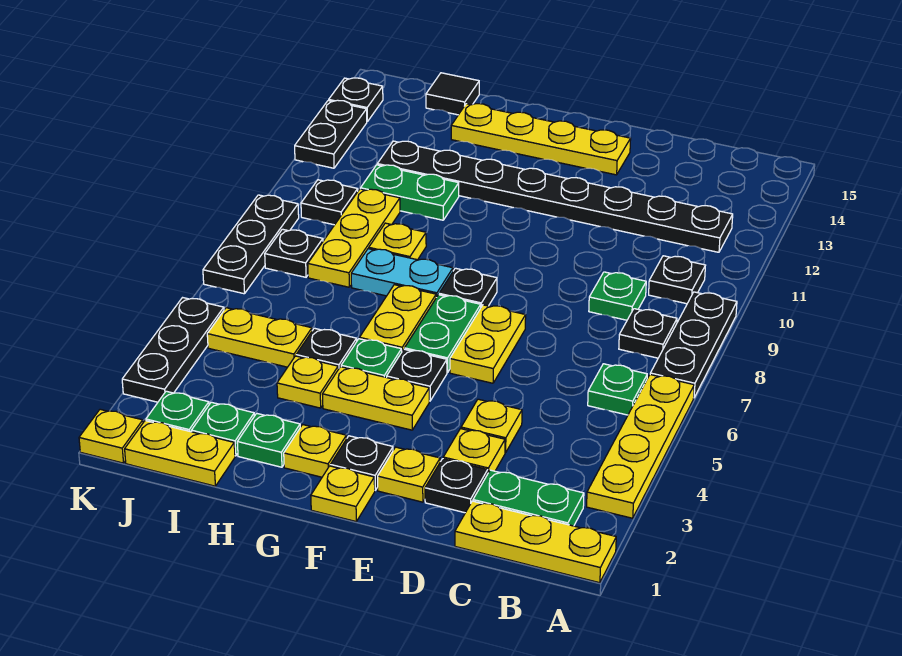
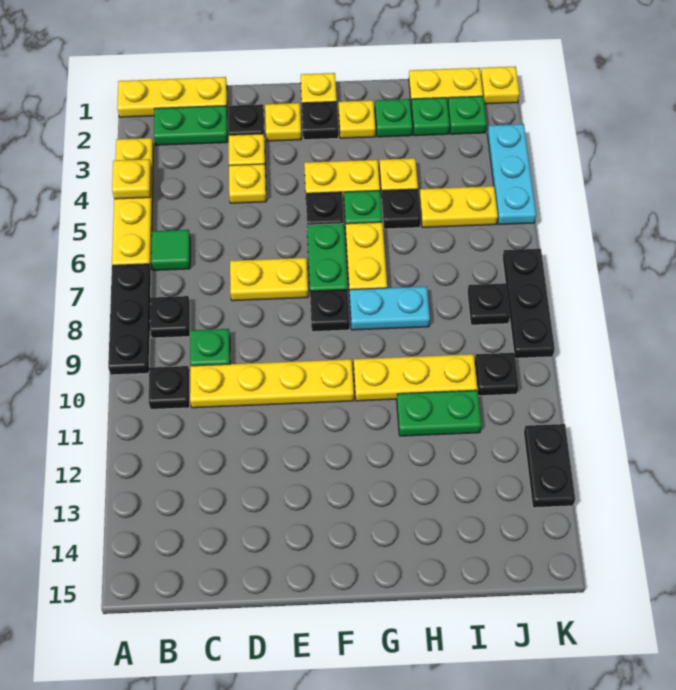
green 1x1 plate [588,364,647,415] -> green 1x1 tile [151,230,190,270]
black 1x8 plate [377,141,733,252] -> none
yellow 1x2 plate [450,305,526,383] -> yellow 1x2 plate turned to [230,258,308,301]
yellow 1x4 plate [451,104,631,175] -> yellow 1x4 plate moved to [190,359,354,408]
yellow 1x1 plate [369,223,426,260] -> yellow 1x1 plate moved to [112,159,151,199]
yellow 1x3 plate [308,189,400,287] -> yellow 1x3 plate turned to [354,354,478,401]
black 1x1 tile [426,73,479,115] -> none
black 1x3 plate [122,298,224,402] -> cyan 1x3 plate [487,124,536,225]
black 1x1 plate [329,78,383,122] -> none

